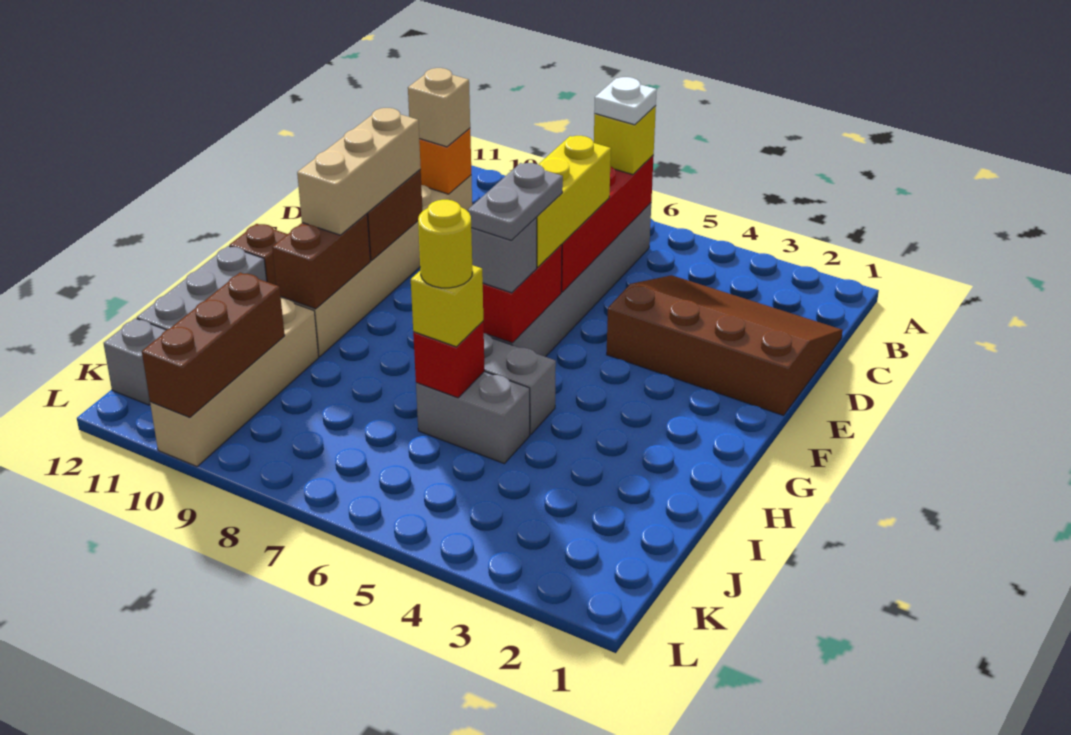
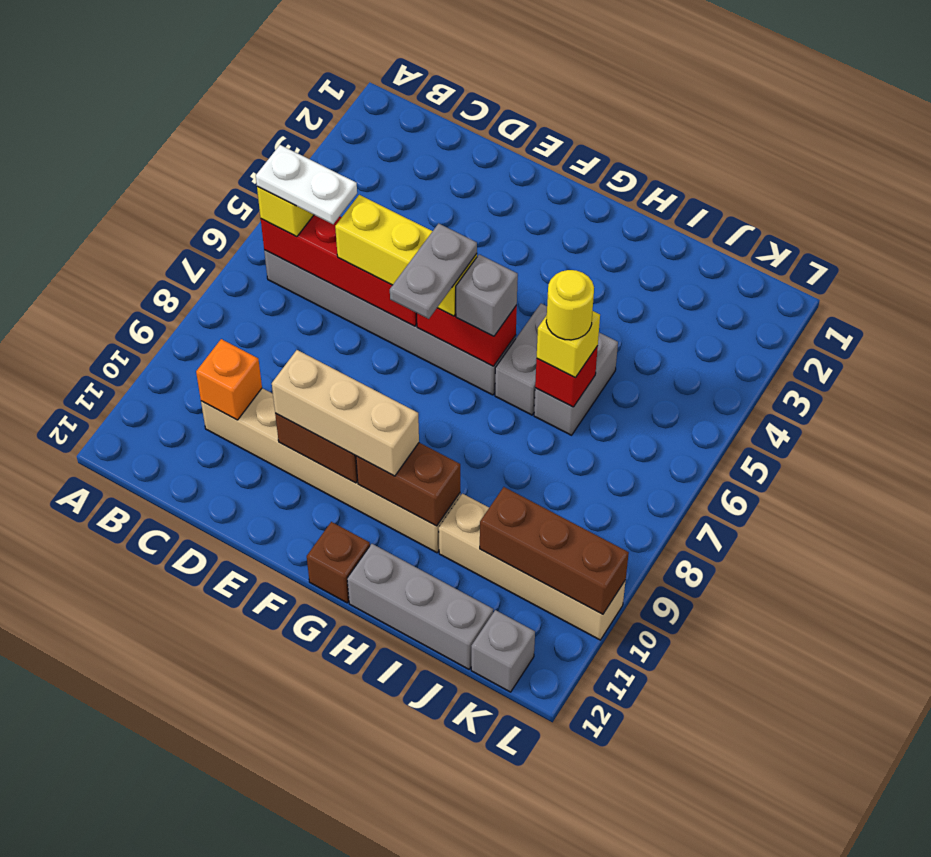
white 1x1 plate [594,77,657,125] -> white 1x2 plate [256,145,357,224]
brown 3x4 slope [607,275,843,416] -> none
tan 1x1 brick [408,68,470,147] -> none
grey 1x2 plate [468,163,563,241] -> grey 1x2 plate turned to [390,223,477,319]

